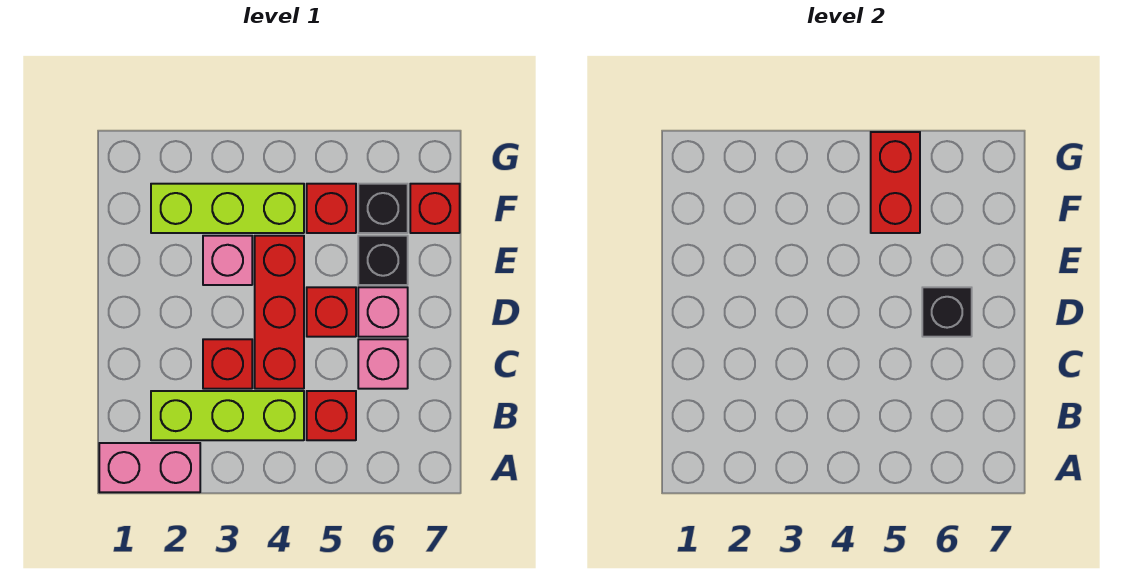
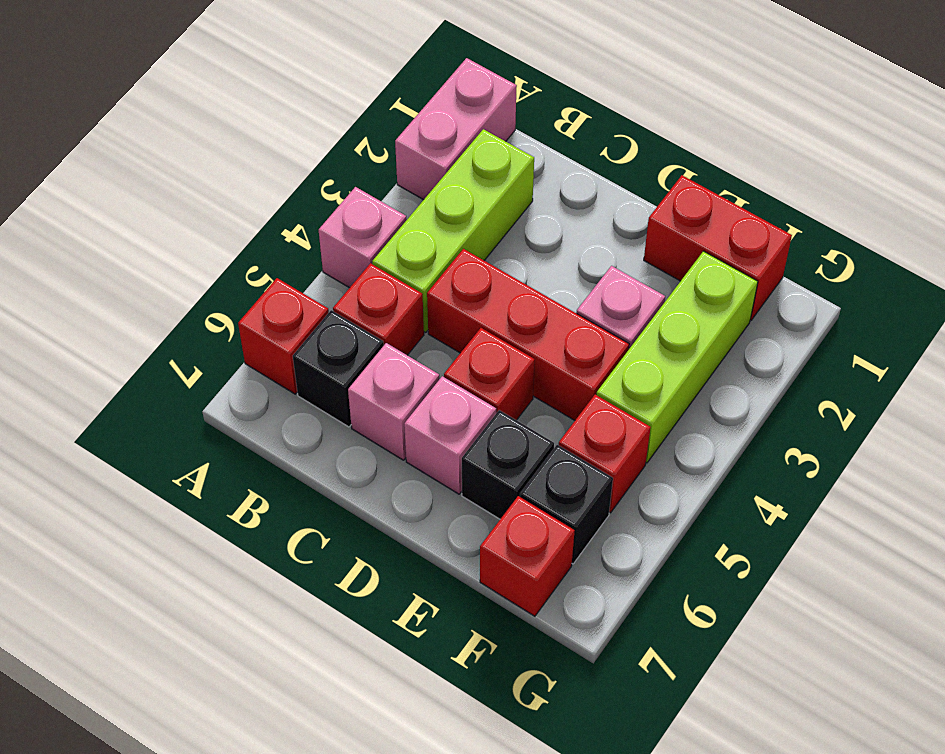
none -> pink 1x1 brick [319,187,407,288]
red 1x1 brick [203,339,252,389] -> red 1x1 brick moved to [238,278,329,394]
black 1x1 brick [922,287,972,337] -> black 1x1 brick moved to [293,310,384,427]
red 1x2 brick [871,132,920,233] -> red 1x2 brick moved to [644,175,792,320]

